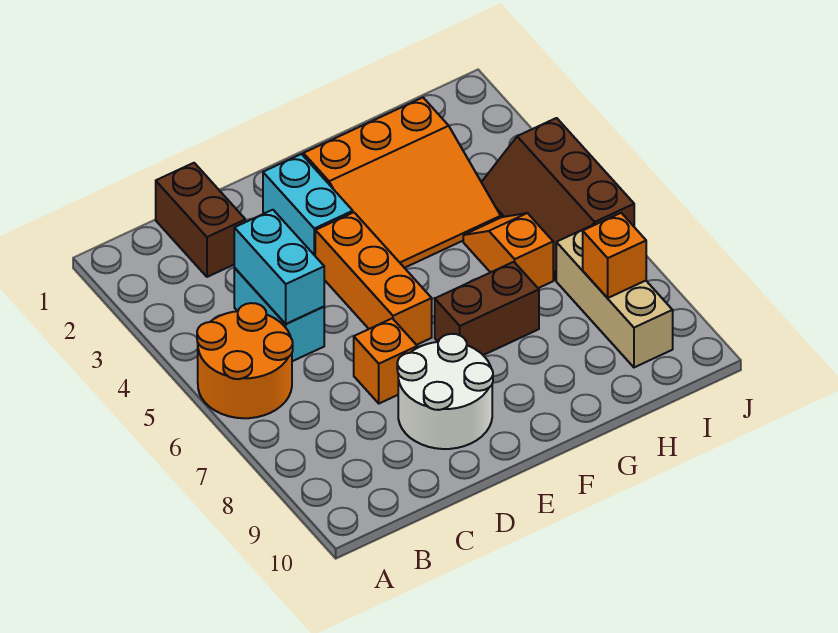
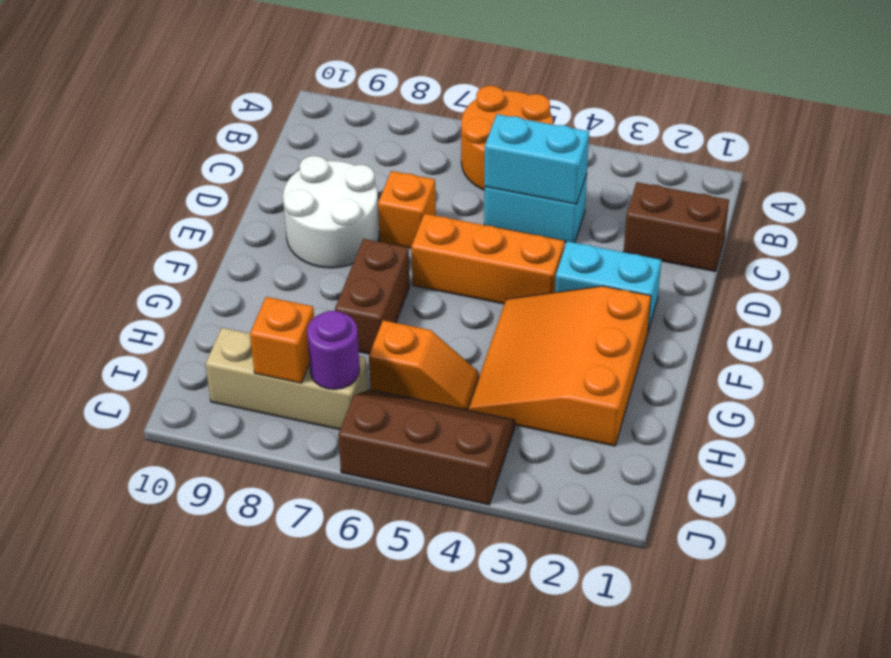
none -> purple 1x1 round brick [307,311,360,389]

